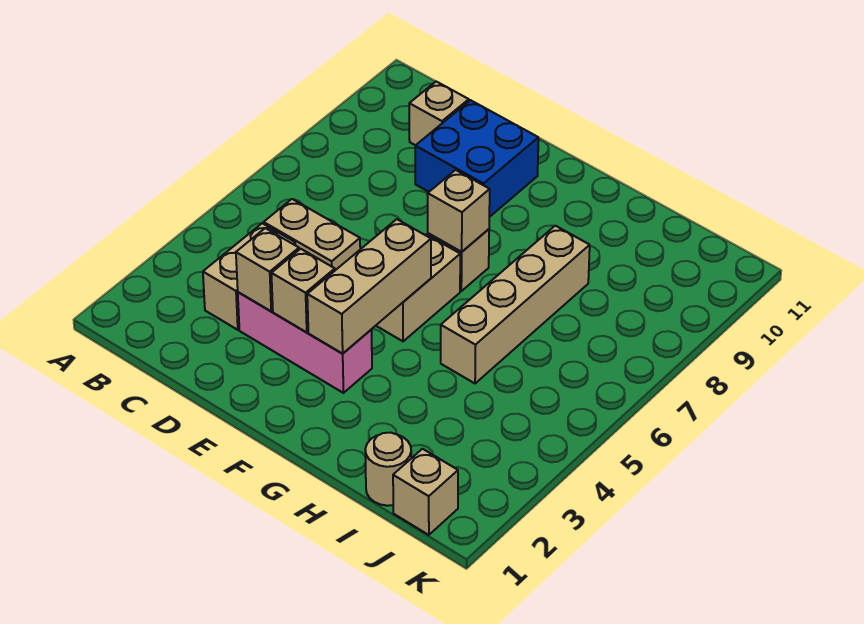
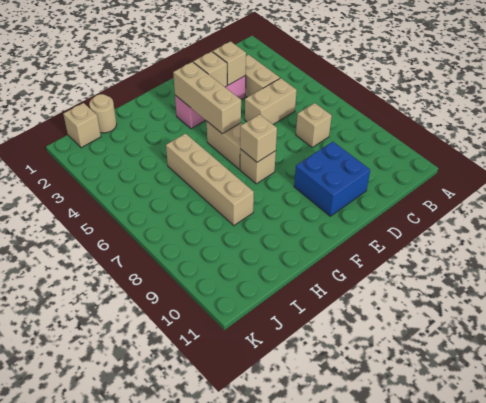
tan 1x1 brick [409,82,469,145] -> tan 1x1 brick moved to [296,103,332,147]

